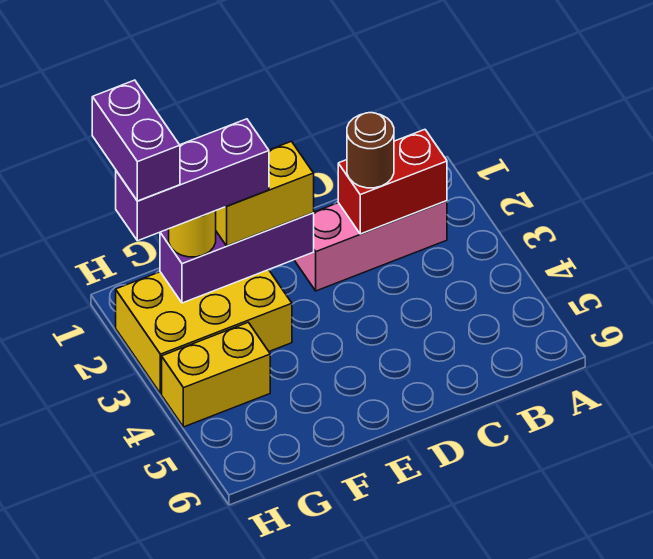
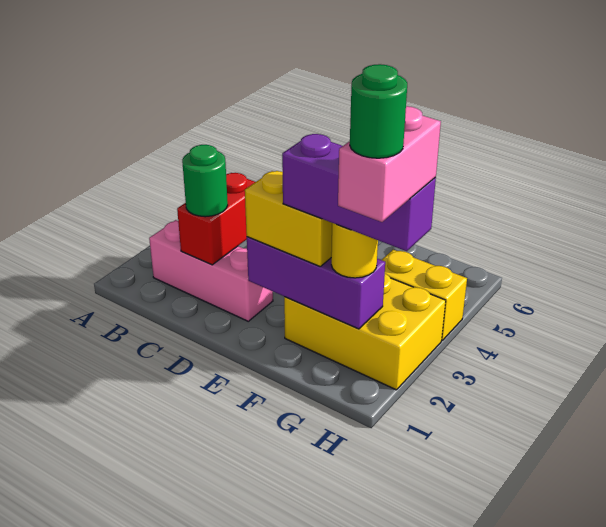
red 1x2 brick [338,130,447,234] -> red 1x2 brick turned to [177,173,255,265]
brown 1x1 round brick [347,113,394,188] -> green 1x1 round brick [182,145,228,217]
purple 1x2 brick [92,80,180,201] -> pink 1x2 brick [338,106,441,222]
none -> green 1x1 round brick [350,64,407,158]

